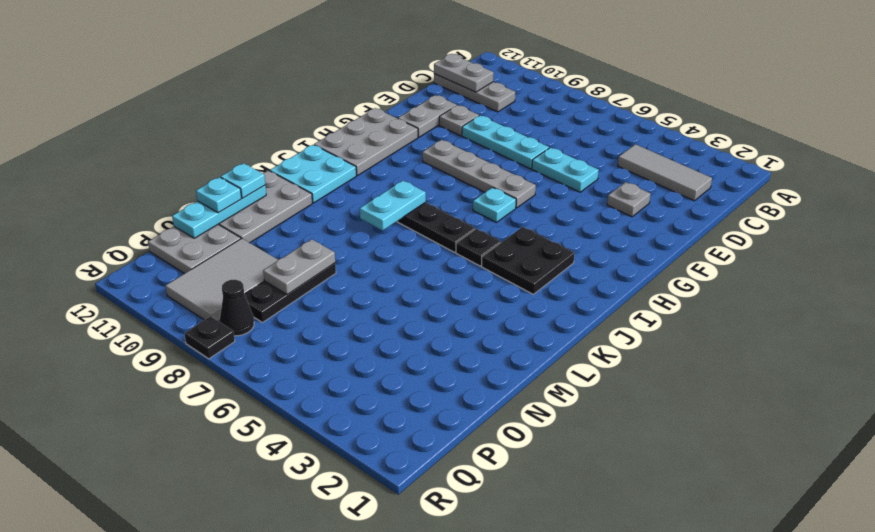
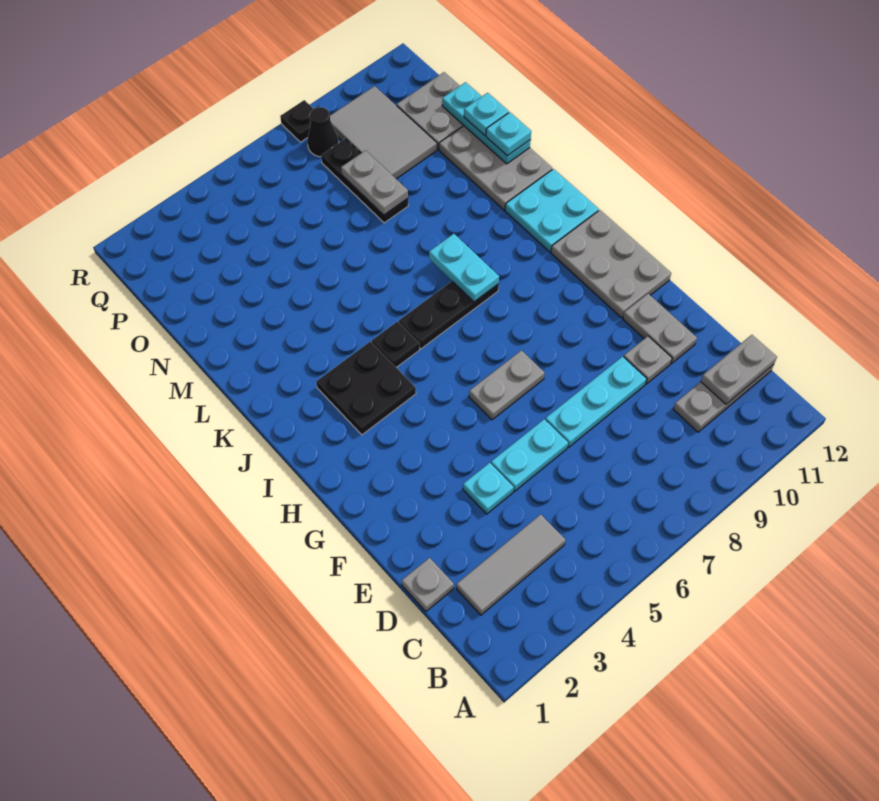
grey 1x1 plate [607,182,651,217] -> grey 1x1 plate moved to [402,558,454,611]
grey 1x4 plate [422,140,536,208] -> grey 1x2 plate [469,350,545,420]
cyan 1x1 plate [473,187,516,222] -> cyan 1x1 plate moved to [463,463,514,514]

